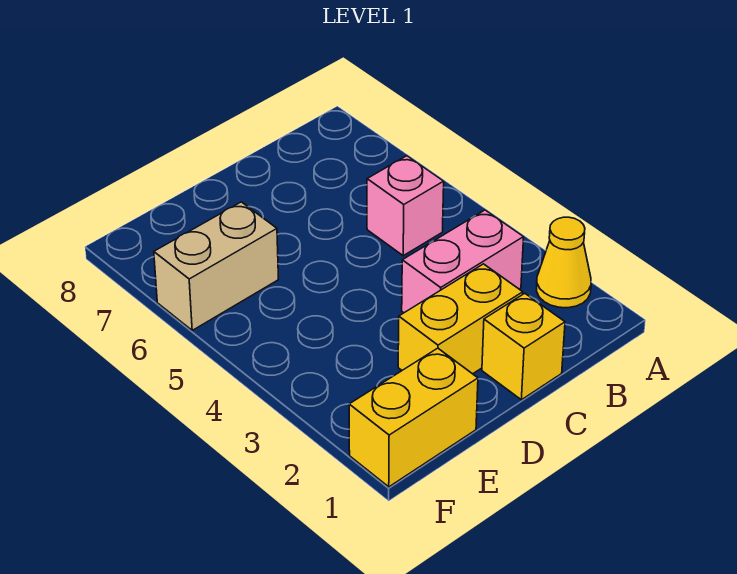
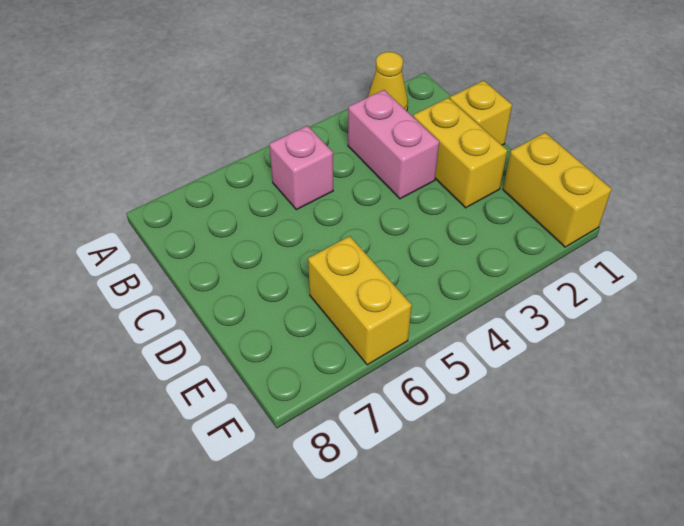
tan 1x2 brick [154,202,279,330] -> yellow 1x2 brick [308,236,412,365]

